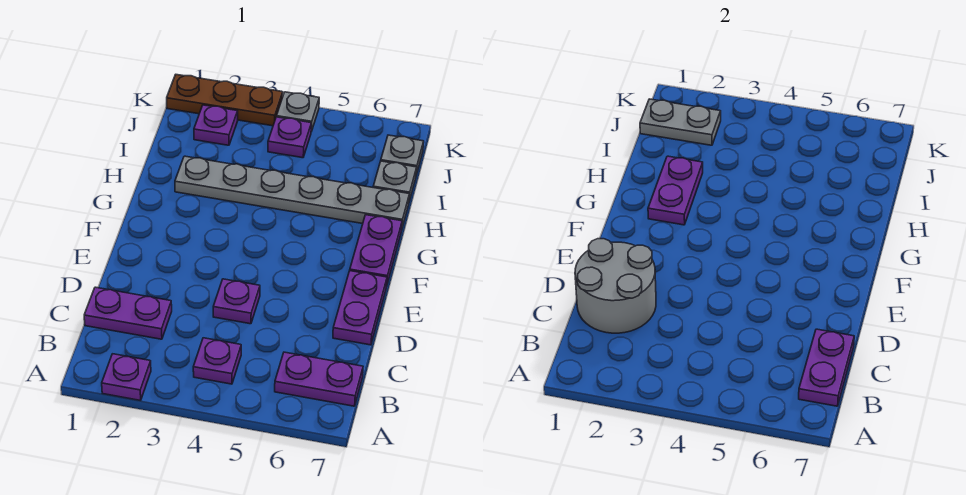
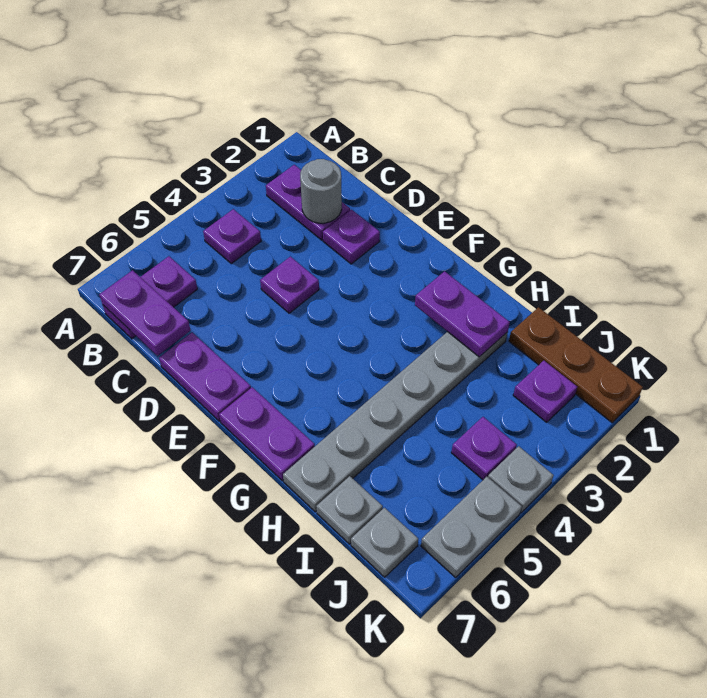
purple 1x1 plate [102,354,151,400] -> purple 1x1 plate moved to [323,210,380,264]
purple 1x2 plate [84,287,172,339] -> purple 1x2 plate turned to [266,165,350,240]
grey 2x2 round brick [575,239,656,333] -> grey 1x1 round brick [300,159,342,223]
grey 1x2 plate [640,99,721,145] -> grey 1x2 plate moved to [421,477,522,577]
brown 1x3 plate [167,75,283,126] -> brown 1x3 plate turned to [509,307,643,423]

